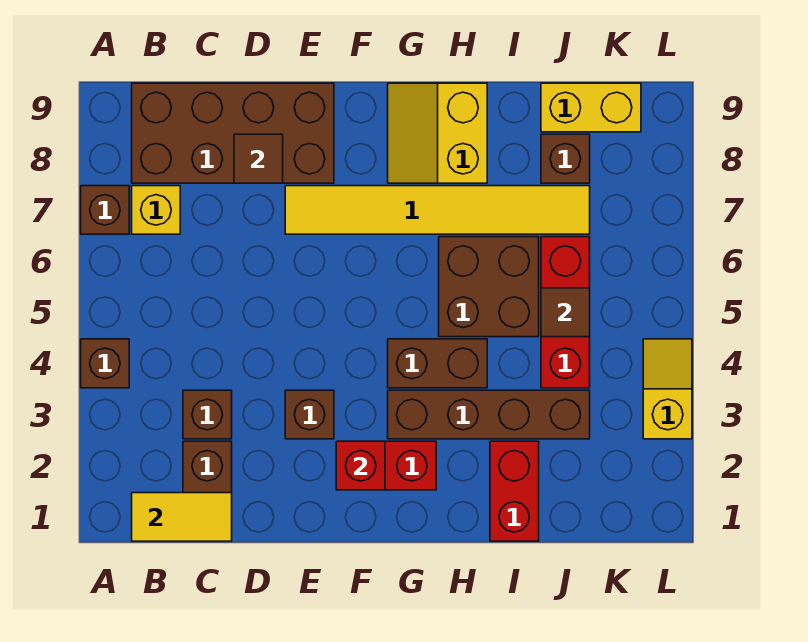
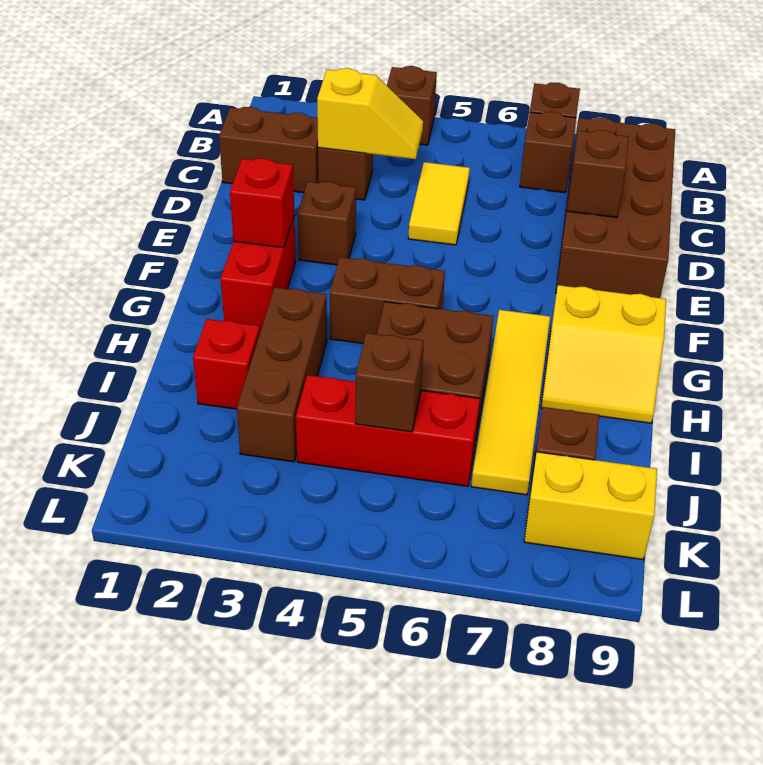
yellow 1x2 tile [132,493,232,541] -> yellow 1x2 tile moved to [408,162,470,245]
yellow 1x1 brick [132,186,180,234] -> brown 1x1 brick [520,112,576,193]
brown 1x1 tile [234,134,283,183] -> brown 1x1 brick [567,130,629,217]
yellow 1x6 tile [285,186,590,234] -> yellow 1x4 tile [471,310,550,495]
brown 1x4 brick [388,390,590,439] -> brown 1x3 brick [237,287,327,462]
brown 1x2 brick [388,339,487,388] -> brown 1x2 brick turned to [330,257,445,344]
yellow 2x2 slope [388,83,487,183] -> yellow 2x2 slope turned to [541,285,666,423]
red 1x2 brick [490,441,539,541] -> red 1x1 brick [193,319,260,409]
brown 1x1 tile [541,288,590,337] -> brown 1x1 brick [355,333,424,432]
yellow 1x2 brick [541,83,641,132] -> yellow 1x2 brick turned to [524,452,657,560]
yellow 1x2 slope [643,339,692,439] -> yellow 1x2 slope moved to [317,68,423,159]

